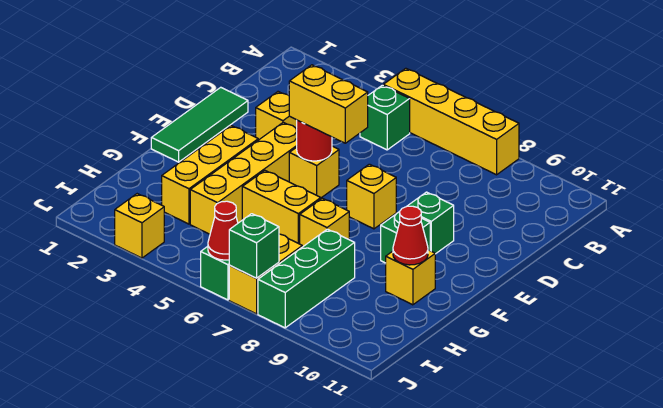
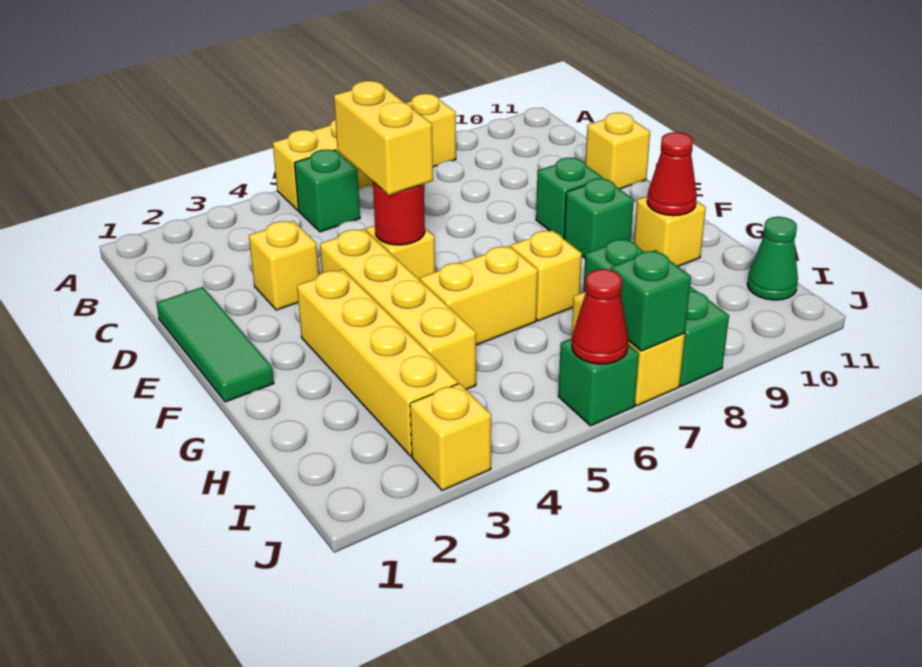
yellow 1x2 brick [289,65,368,143] -> yellow 1x2 brick turned to [334,81,433,195]
yellow 1x1 brick [347,164,396,229] -> yellow 1x1 brick moved to [585,113,650,189]
yellow 1x3 brick [162,126,258,224] -> yellow 1x4 brick [297,270,458,456]
none -> green 1x1 cone [747,217,798,300]

